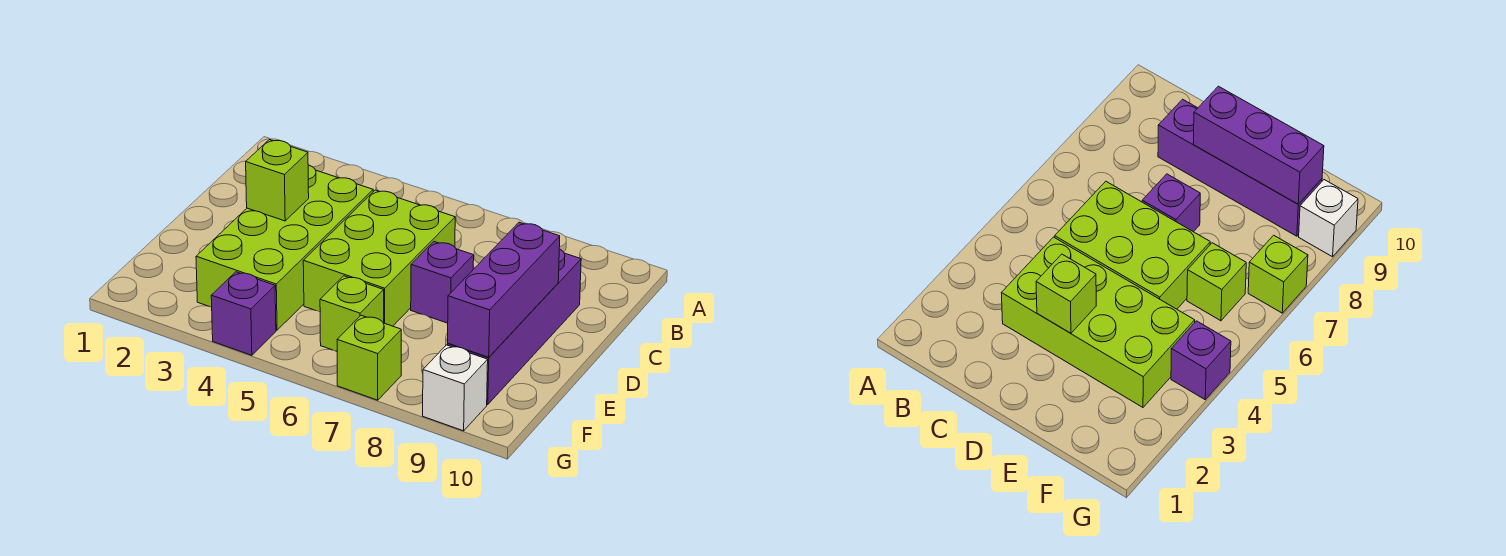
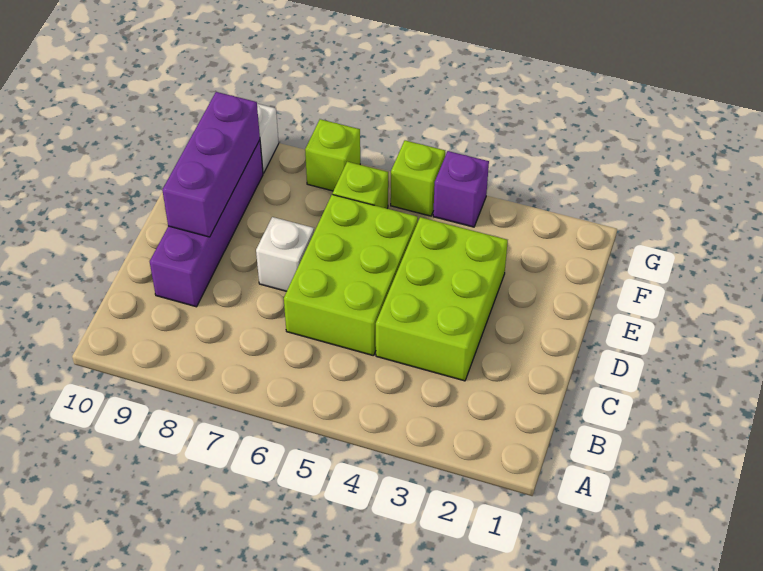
lime 2x4 brick [196,165,373,330] -> lime 2x3 brick [376,217,508,381]
lime 1x1 brick [246,140,309,221] -> lime 1x1 brick moved to [391,140,445,216]
purple 1x1 brick [411,242,474,323] -> white 1x1 brick [256,217,314,291]

